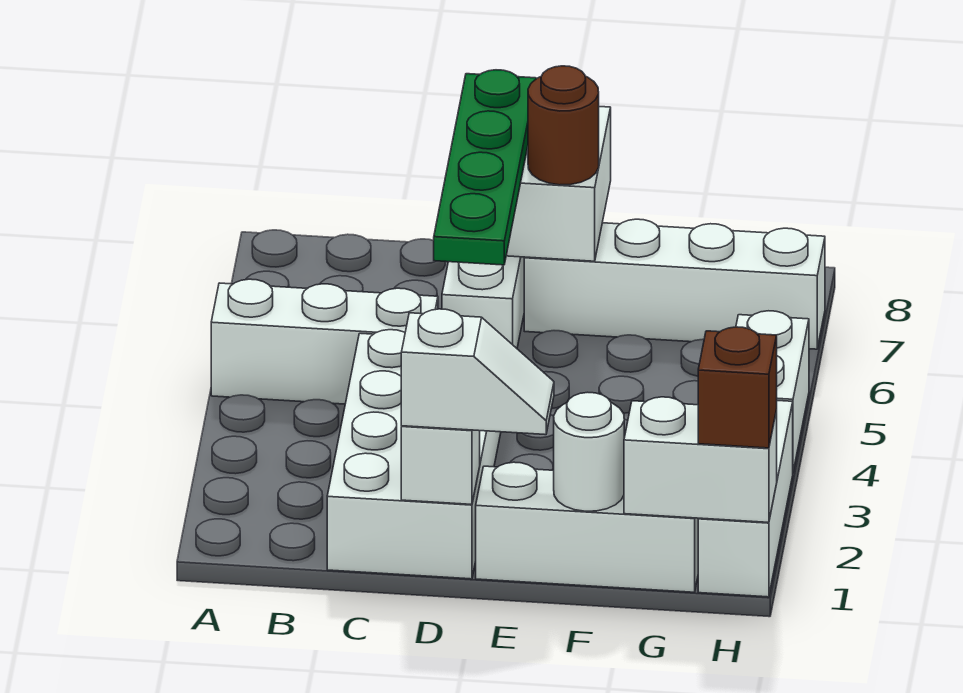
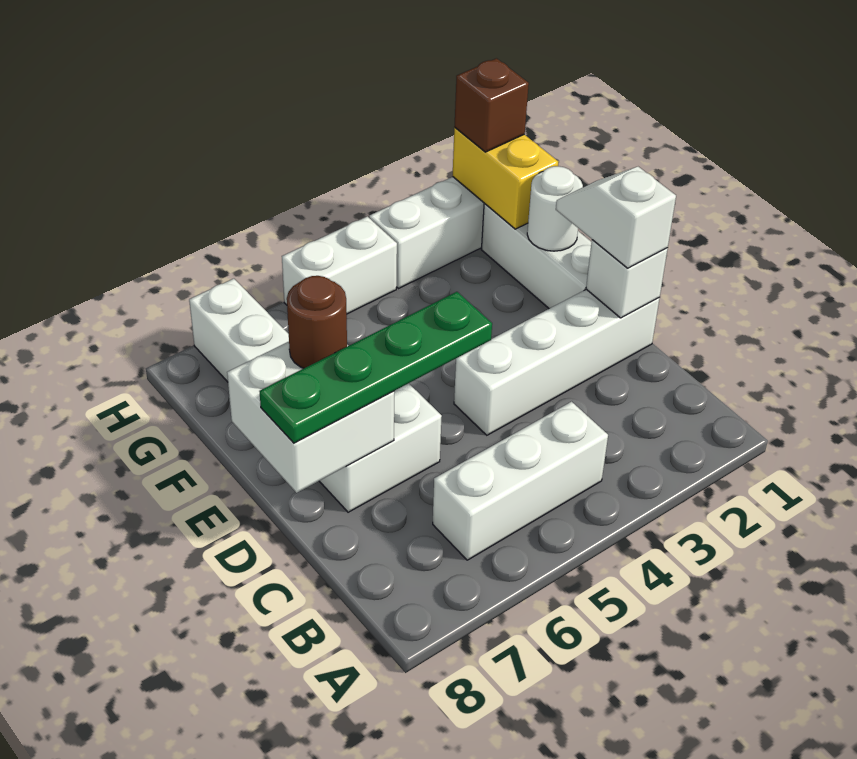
white 1x3 brick [211,279,438,404] -> white 1x3 brick turned to [433,402,608,560]
white 2x4 brick [327,330,501,579] -> white 1x4 brick [454,289,659,435]
white 1x2 brick [624,397,777,522] -> yellow 1x2 brick [453,128,558,229]

